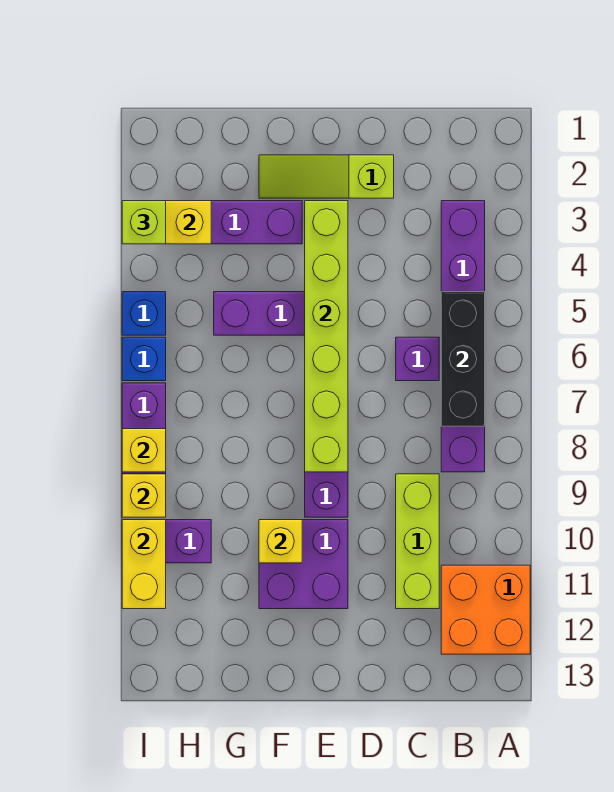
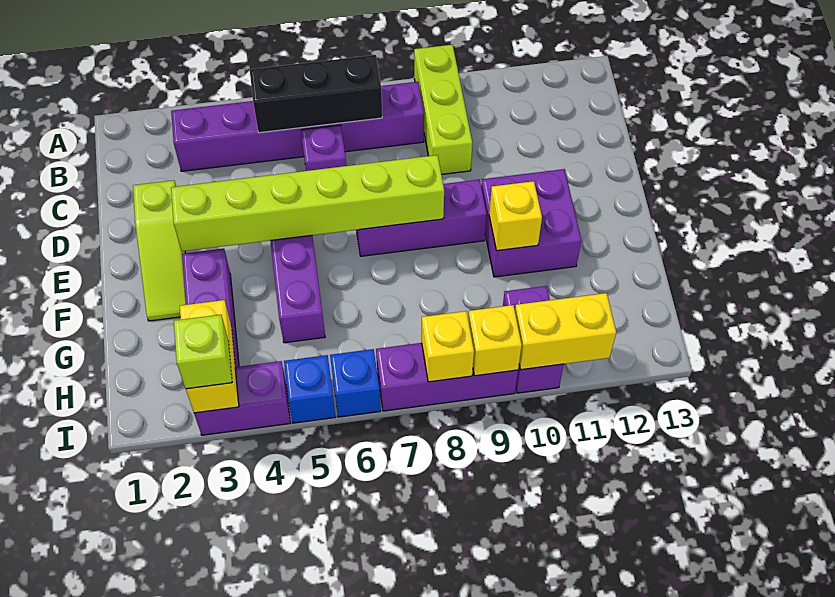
orange 2x2 brick [441,565,530,654] -> none
lime 1x3 brick [396,474,439,609] -> lime 1x3 brick turned to [414,45,472,175]
none -> purple 1x2 brick [194,361,290,435]

